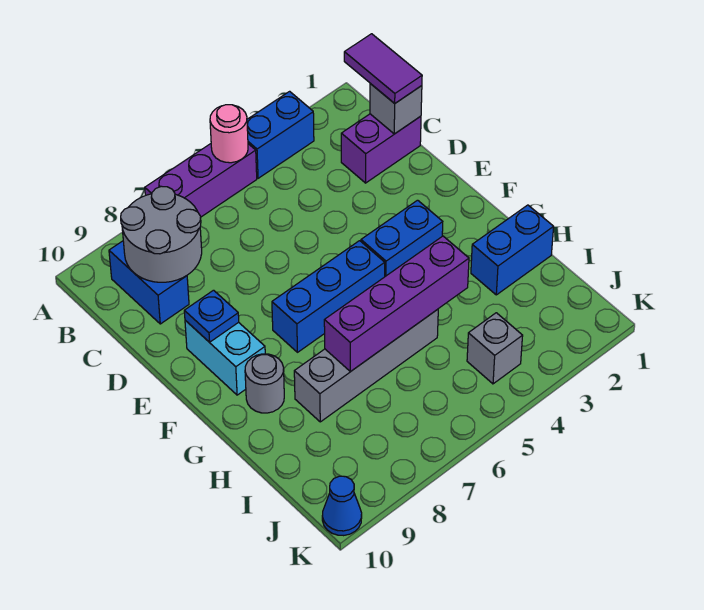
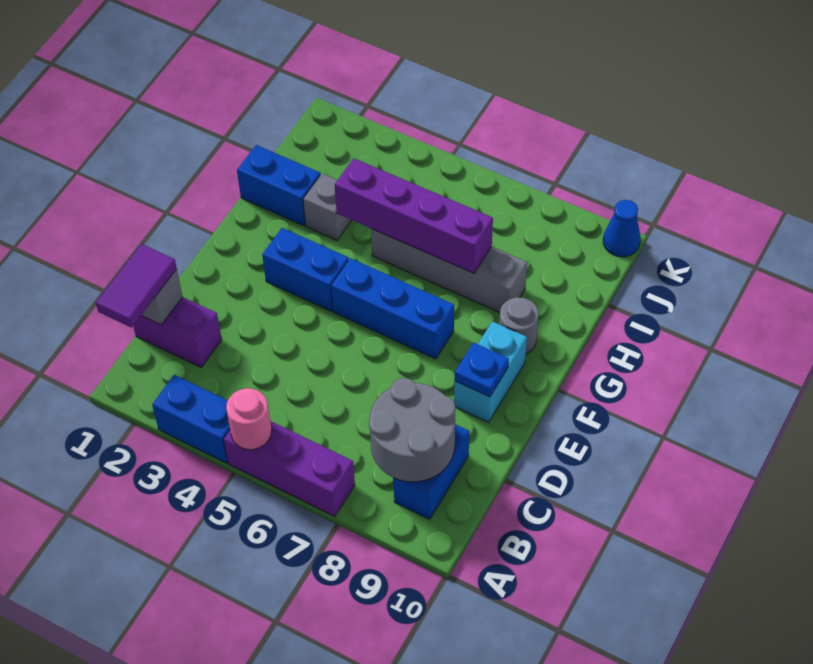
grey 1x1 brick [467,313,523,384] -> grey 1x1 brick moved to [303,174,351,240]

